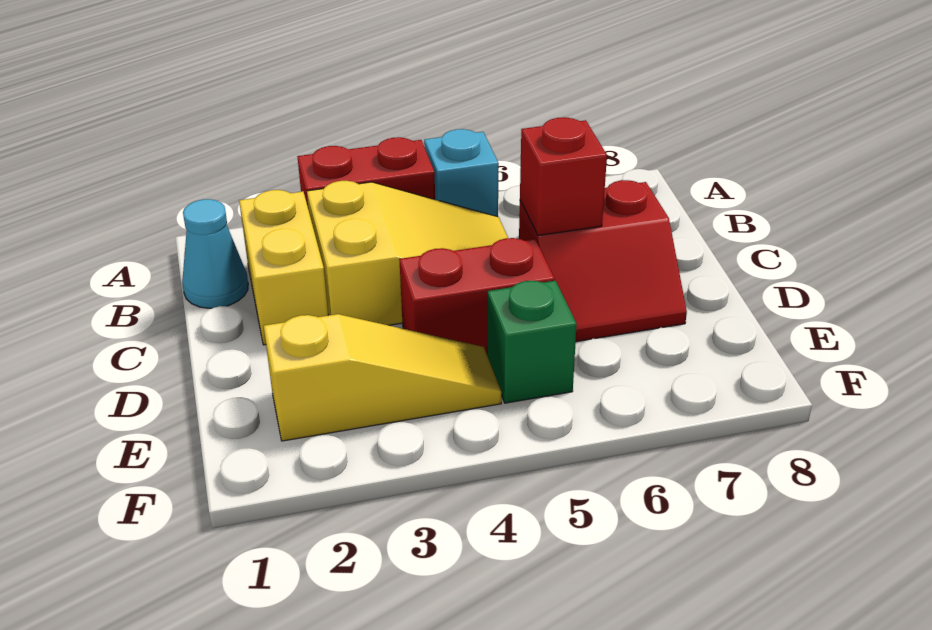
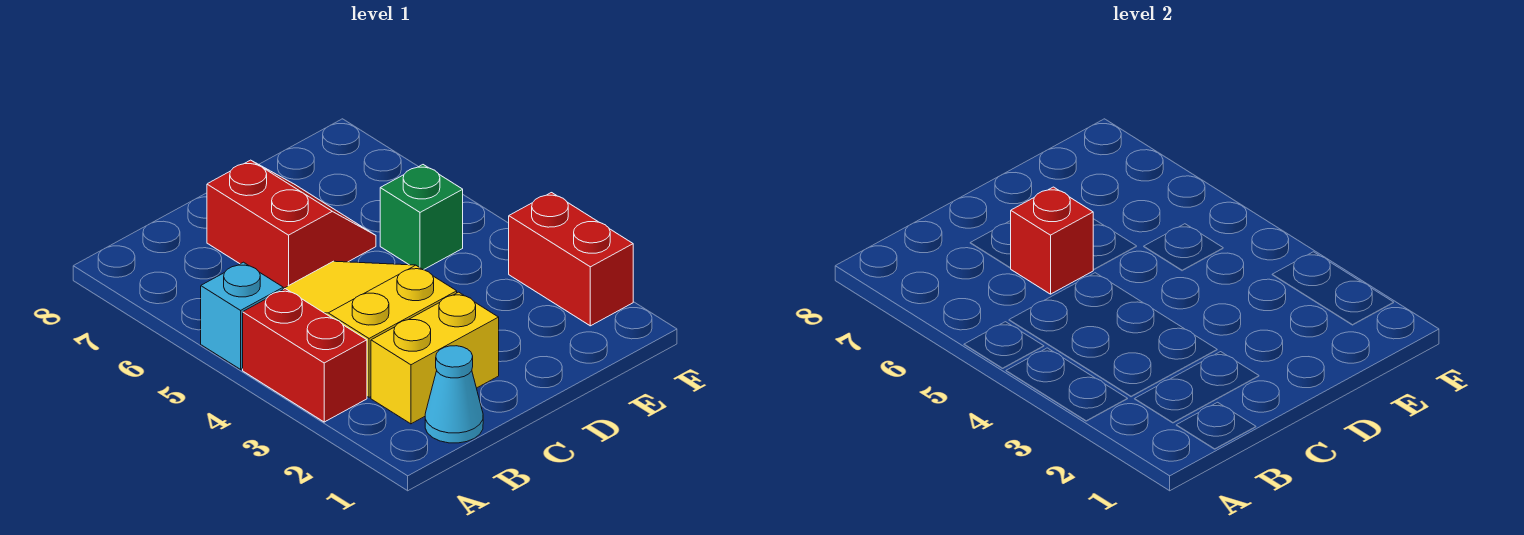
red 1x2 brick [399,238,555,354] -> red 1x2 brick moved to [509,193,633,326]
yellow 1x3 slope [264,314,501,441] -> none

